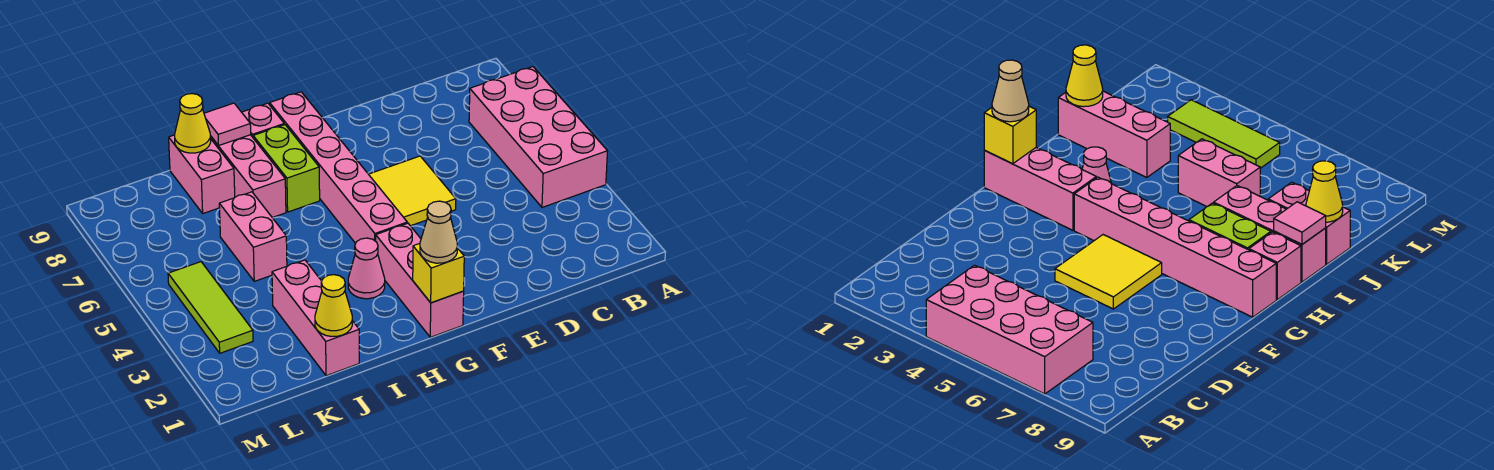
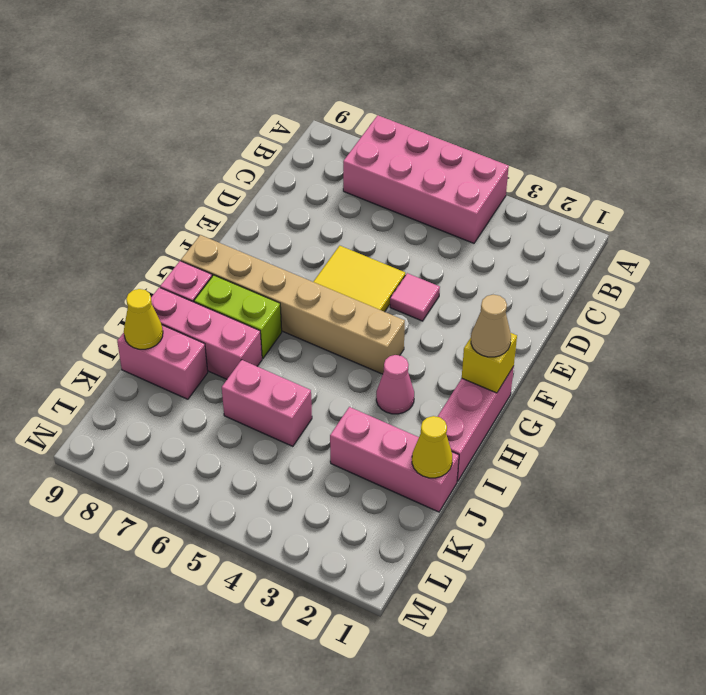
pink 1x3 brick [376,223,464,337] -> pink 1x3 brick turned to [438,367,514,481]
pink 1x6 brick [270,92,407,243] -> tan 1x6 brick [181,235,405,374]
pink 1x1 tile [204,103,251,146] -> pink 1x1 tile moved to [390,273,440,321]
lime 1x3 tile [168,262,253,353] -> none

